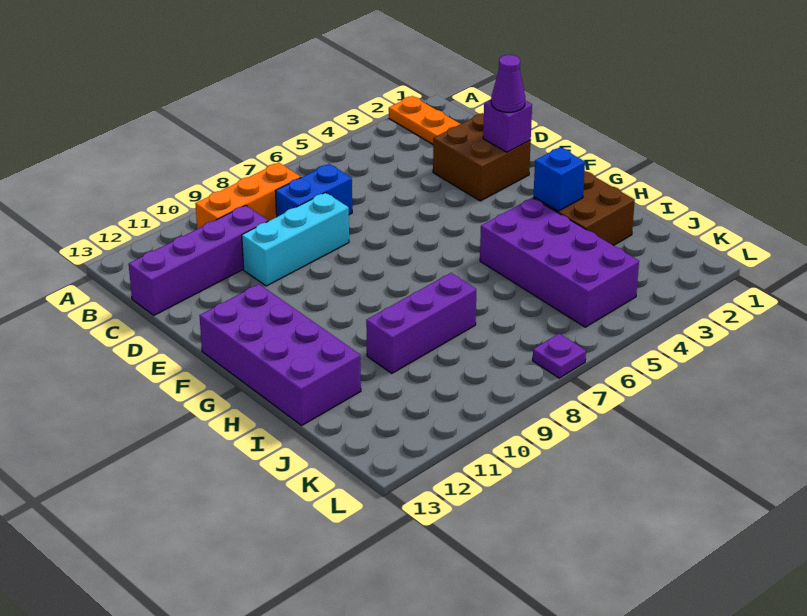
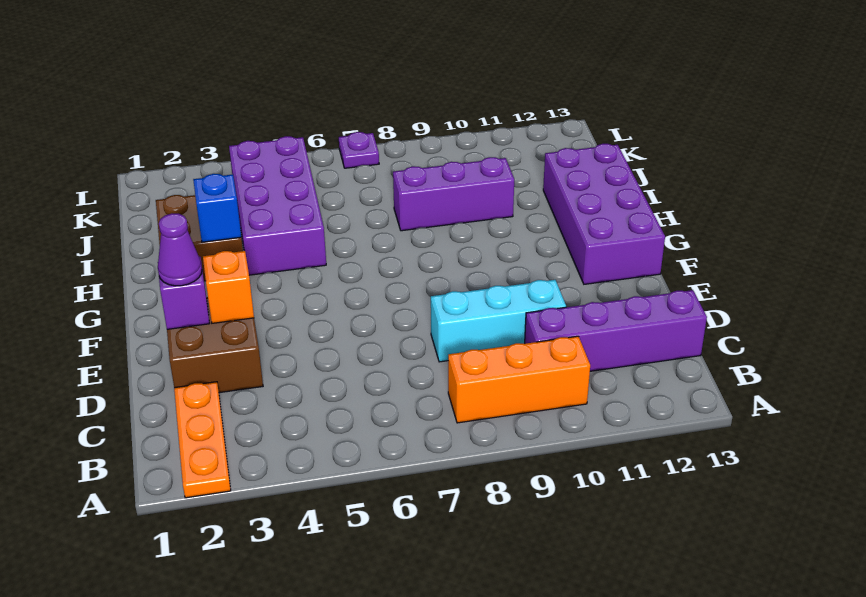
blue 1x2 brick [276,164,352,217] -> none
none -> orange 1x1 brick [203,251,254,323]

